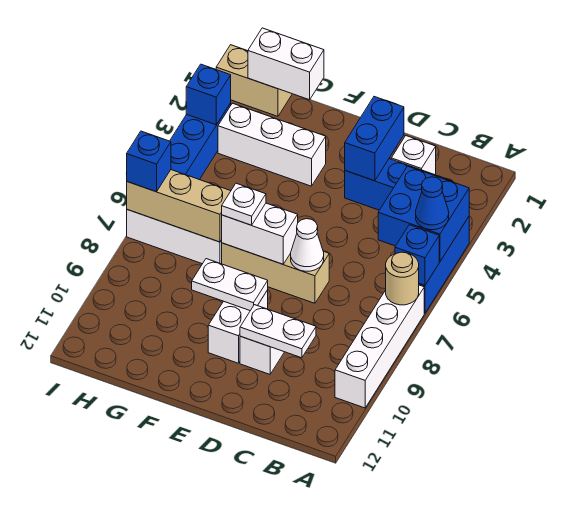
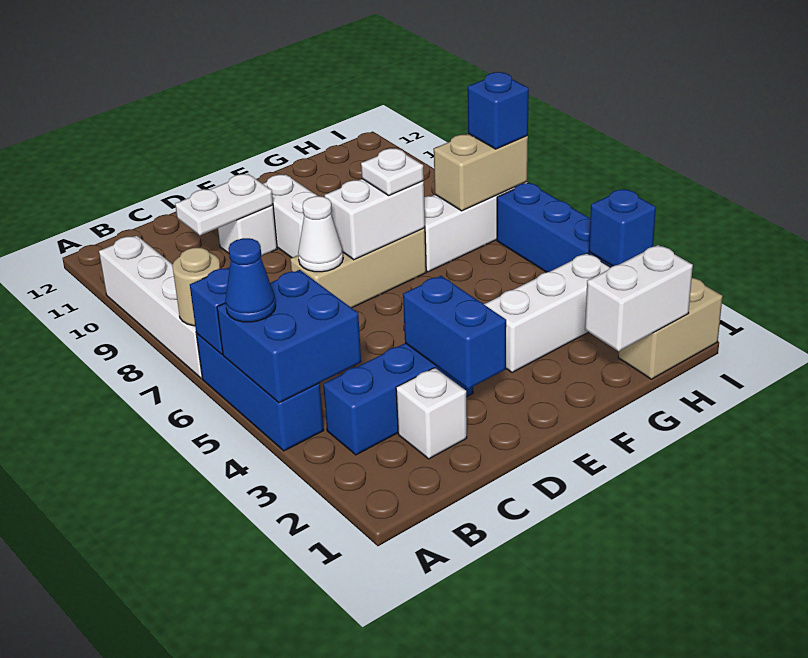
white 1x2 plate [192,259,268,311] -> none
tan 1x3 brick [127,170,231,242] -> tan 1x2 brick [434,134,528,211]

